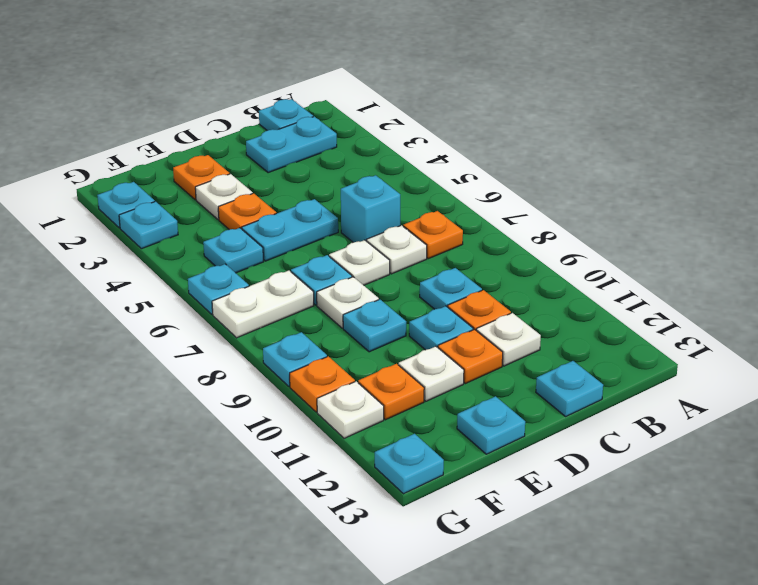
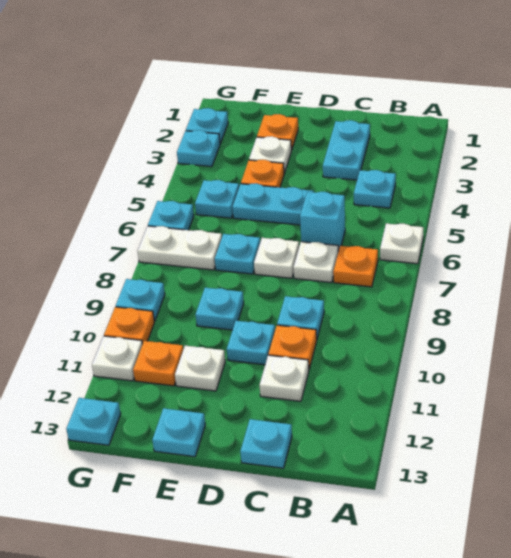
cyan 1x1 plate [259,99,313,130] -> cyan 1x1 plate moved to [354,170,396,208]
cyan 1x2 plate [246,117,337,173] -> cyan 1x2 plate turned to [323,120,370,180]
orange 1x1 plate [438,329,503,384] -> none
white 1x1 plate [317,277,379,328] -> white 1x1 plate moved to [380,223,423,264]

